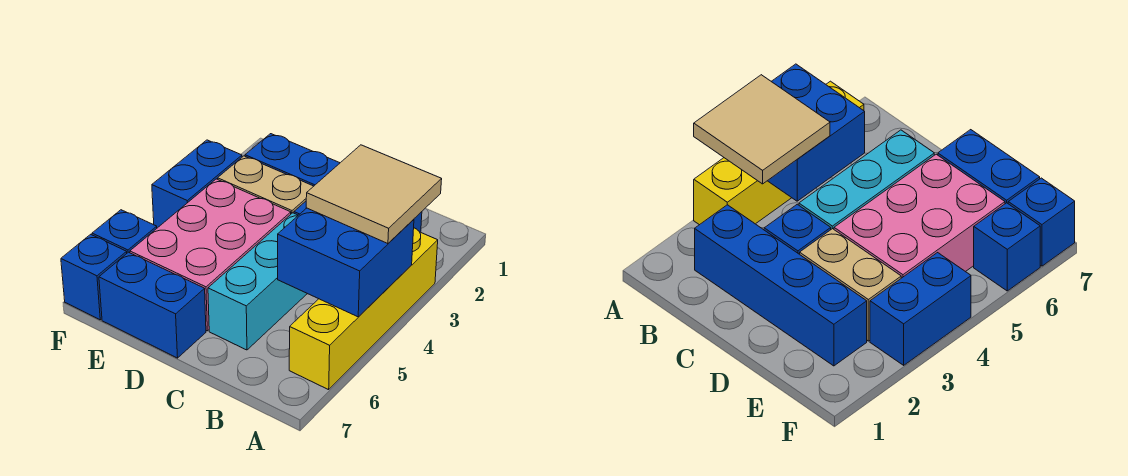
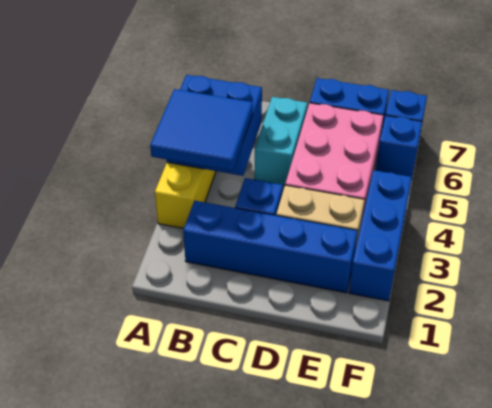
tan 2x2 tile [306,145,442,244] -> blue 2x2 tile [150,89,253,171]
cyan 1x3 brick [208,213,307,350] -> cyan 1x2 brick [254,97,307,186]
blue 1x2 brick [152,140,242,228] -> blue 1x3 brick [349,170,412,301]

